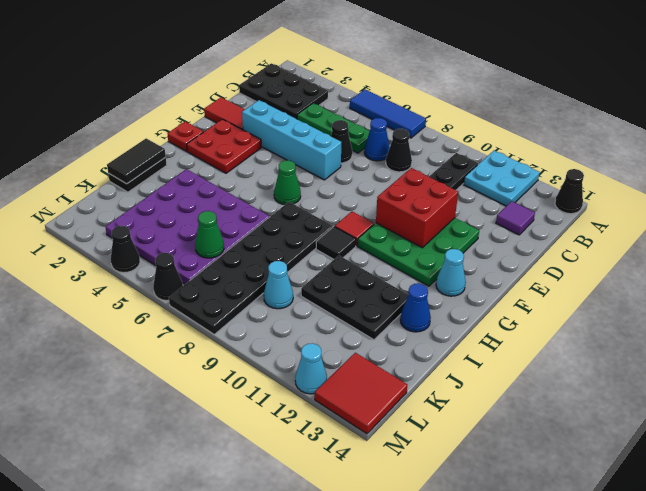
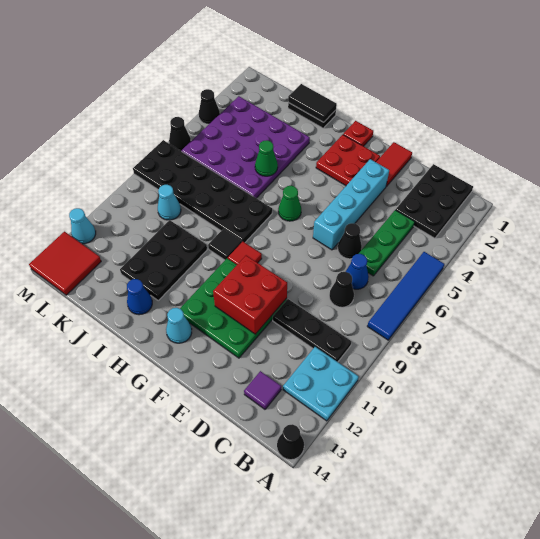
blue 1x3 tile [350,89,426,138] -> blue 1x4 tile [367,252,444,340]
green 1x1 cone [195,211,224,258] -> green 1x1 cone moved to [255,140,278,176]

